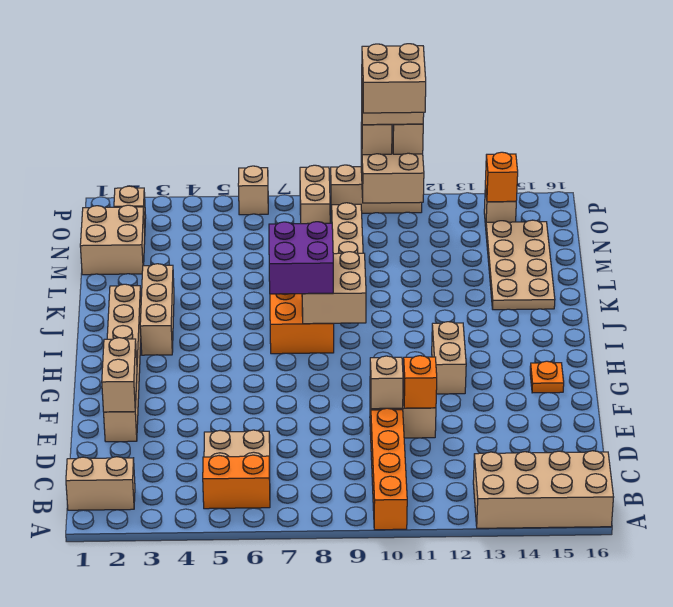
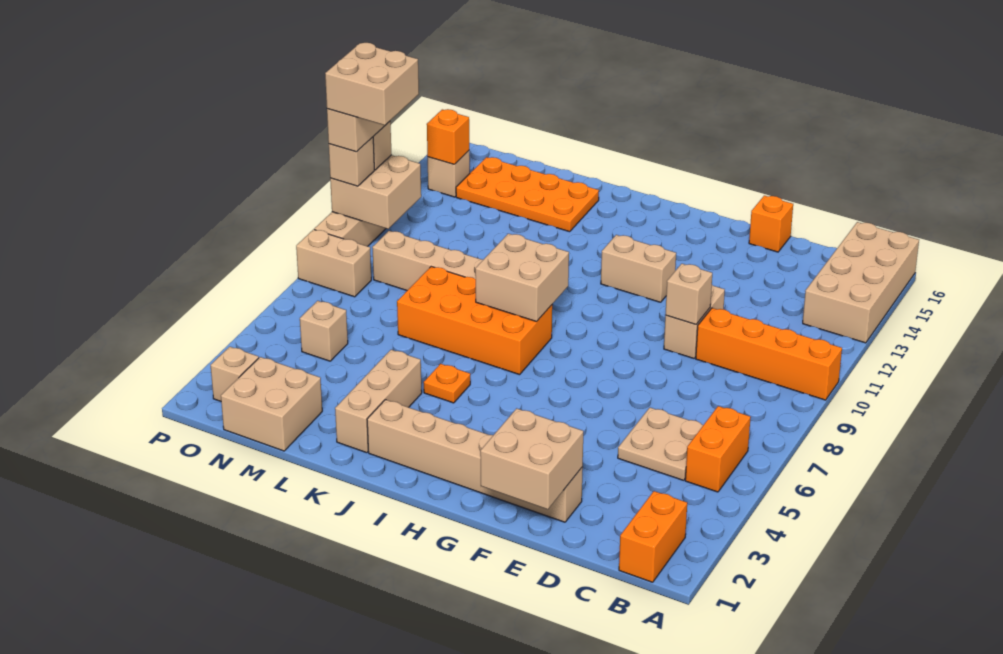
tan 1x2 brick [66,457,135,510] -> orange 1x2 brick [619,491,687,582]
tan 1x2 brick [102,338,137,412] -> tan 2x2 brick [480,408,583,509]
orange 1x1 brick [403,356,437,408] -> orange 1x1 brick moved to [749,196,793,252]
orange 1x1 plate [530,361,564,393] -> orange 1x1 plate moved to [424,364,470,403]
tan 1x3 brick [140,264,174,355] -> tan 1x3 brick turned to [335,350,422,453]
purple 2x2 brick [269,222,333,294] -> none
tan 2x4 plate [486,220,555,310] -> orange 2x4 plate [456,157,599,232]
tan 1x1 brick [238,166,268,215] -> tan 1x1 brick moved to [300,301,348,361]

